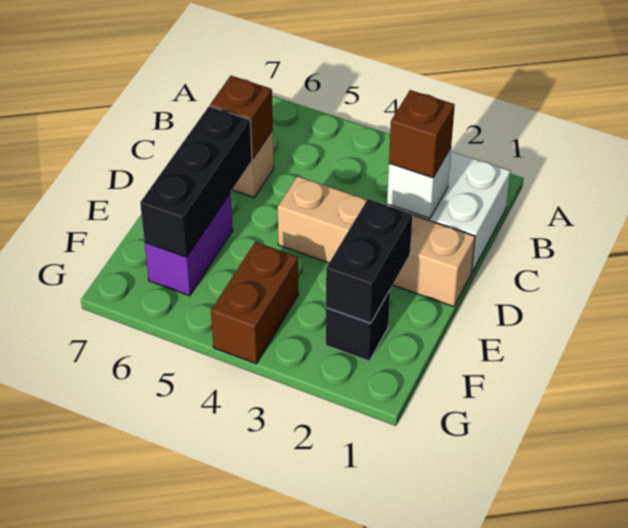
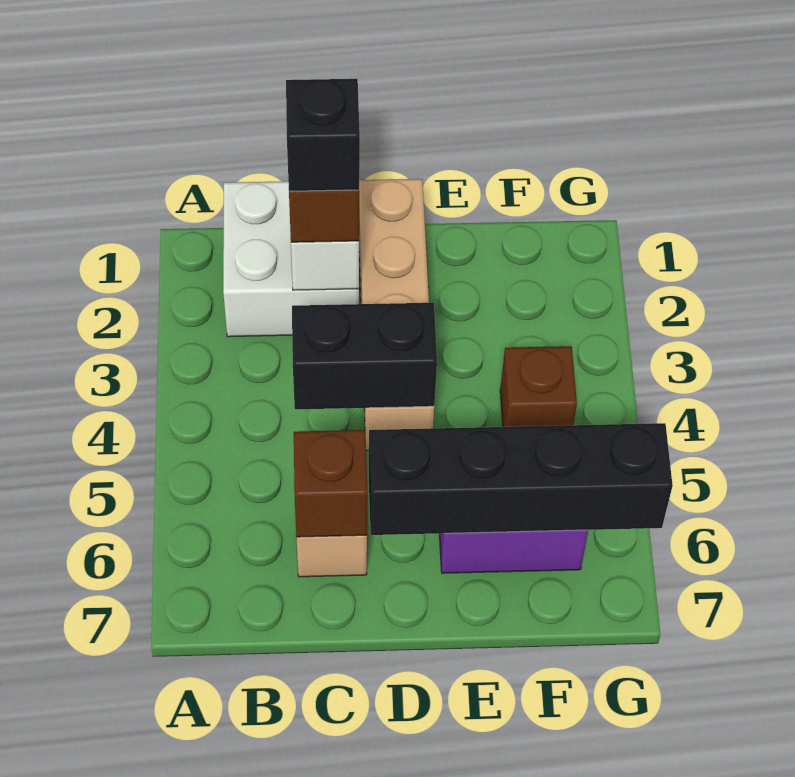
black 1x3 brick [140,106,252,257] -> black 1x4 brick [369,423,673,535]
black 1x2 brick [326,199,413,323] -> black 1x2 brick moved to [292,303,437,409]
black 1x1 brick [326,291,390,361] -> black 1x1 brick moved to [286,79,360,191]
brown 1x2 brick [211,242,298,364] -> brown 1x1 brick [500,346,577,427]

